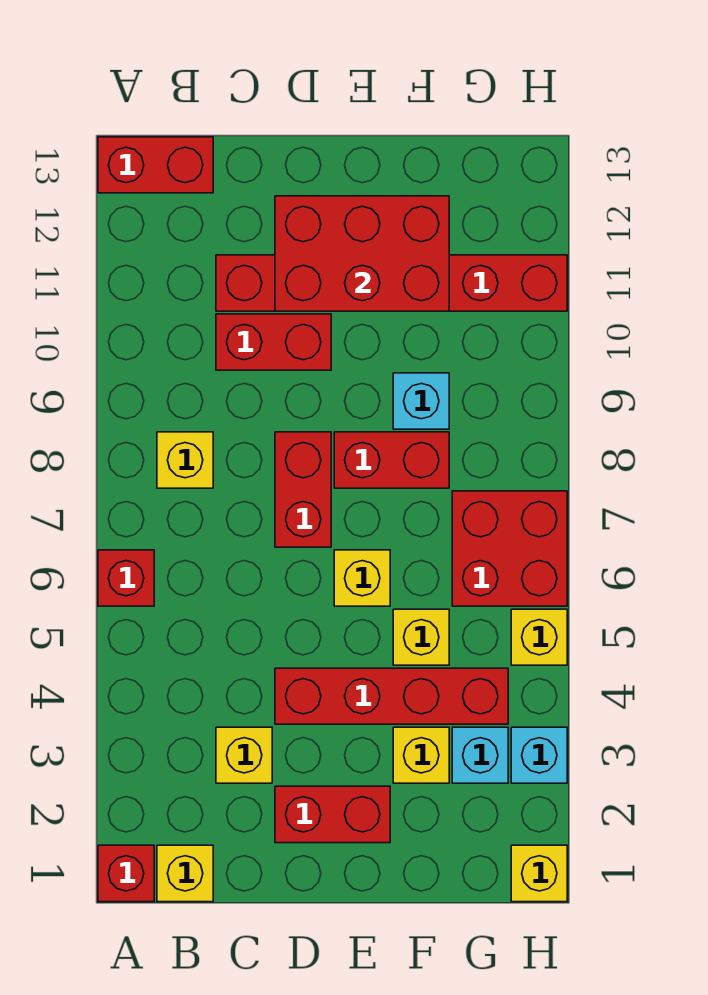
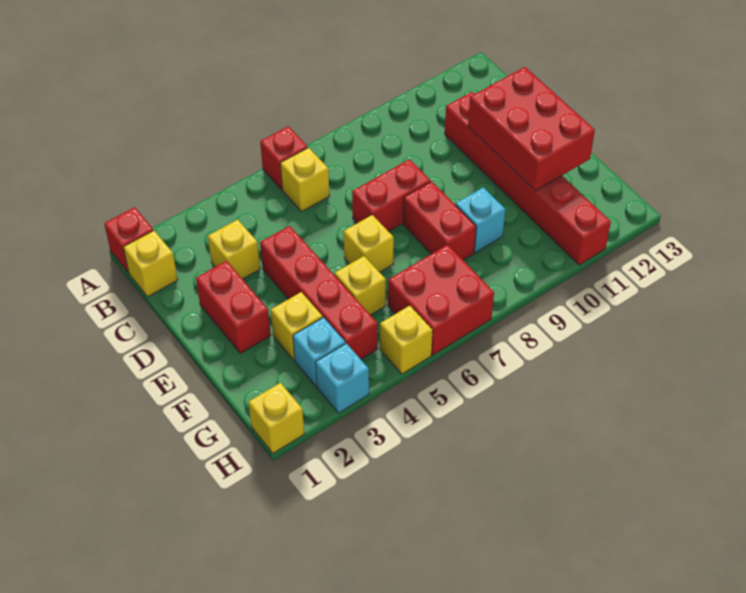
red 1x2 brick [98,137,213,193] -> none
yellow 1x1 brick [157,432,213,488] -> yellow 1x1 brick moved to [280,148,330,211]
red 1x2 brick [216,314,331,370] -> none

